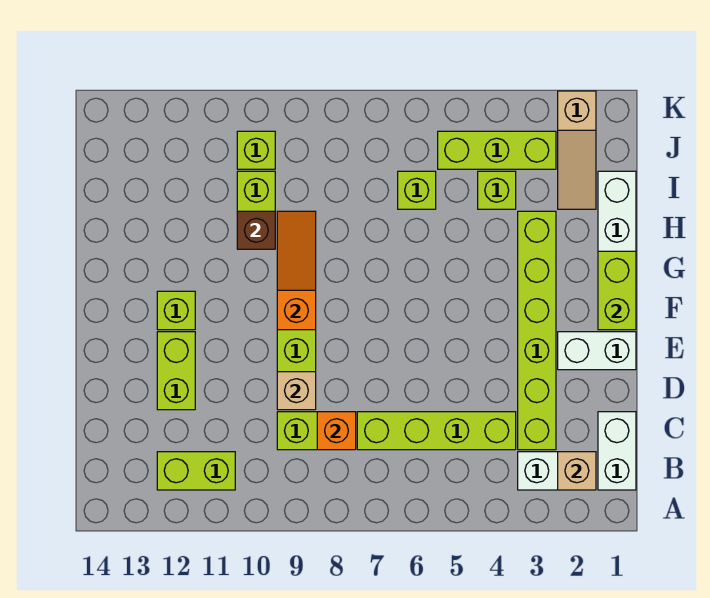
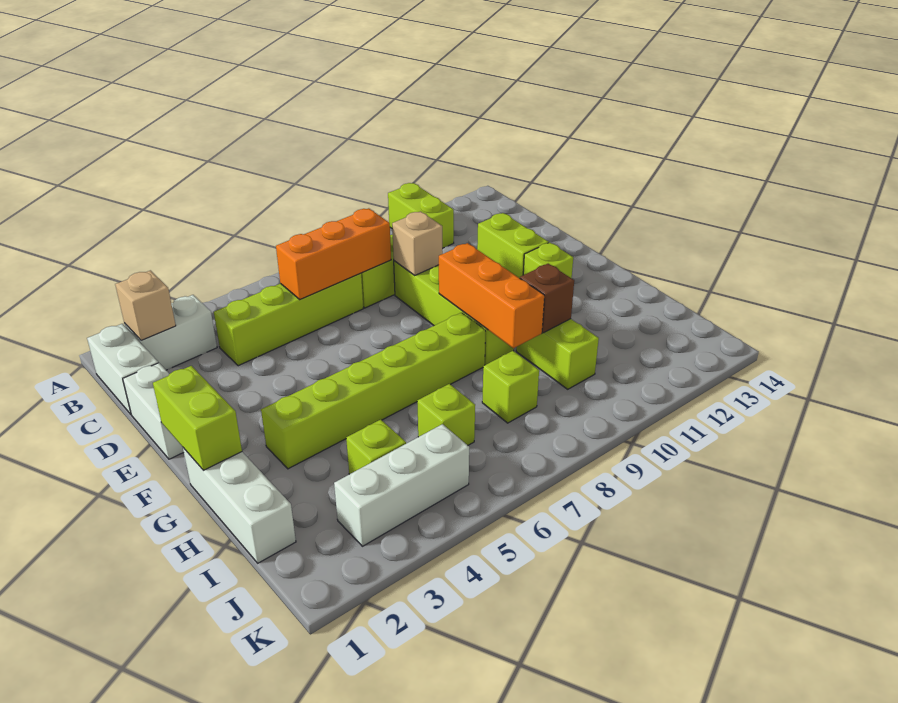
lime 1x2 brick [157,452,235,490] -> lime 1x2 brick turned to [388,183,454,248]
lime 1x6 brick [518,211,556,450] -> lime 1x6 brick turned to [261,313,486,469]
orange 1x1 brick [317,412,356,450] -> orange 1x3 brick [276,208,391,300]
white 1x2 brick [558,332,636,370] -> white 1x2 brick turned to [123,363,184,459]
orange 1x3 slope [277,211,316,330] -> orange 1x3 brick [439,243,545,348]
tan 1x3 slope [558,91,596,209] -> none
lime 1x3 brick [438,131,556,169] -> white 1x3 brick [334,424,469,546]
lime 1x1 brick [237,131,275,169] -> lime 1x1 brick moved to [482,351,539,423]

